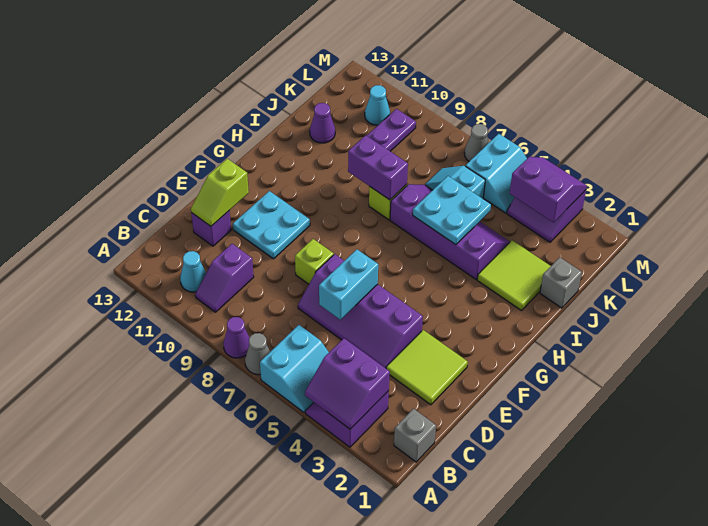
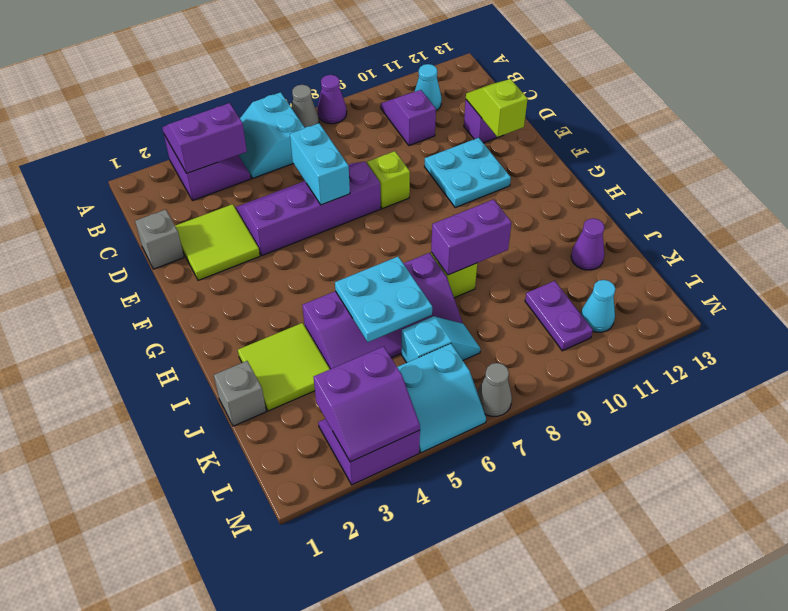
grey 1x1 brick [394,409,436,462] -> grey 1x1 brick moved to [135,209,184,269]
cyan 2x2 slope [465,134,527,213] -> cyan 2x2 slope turned to [397,344,486,453]

